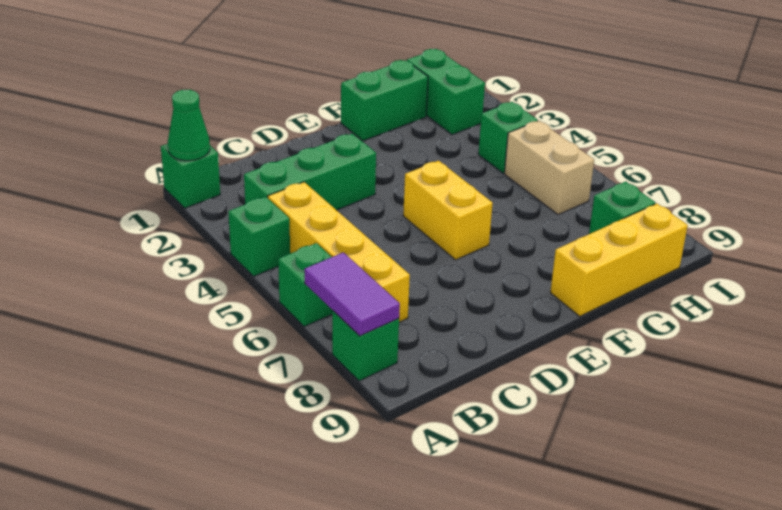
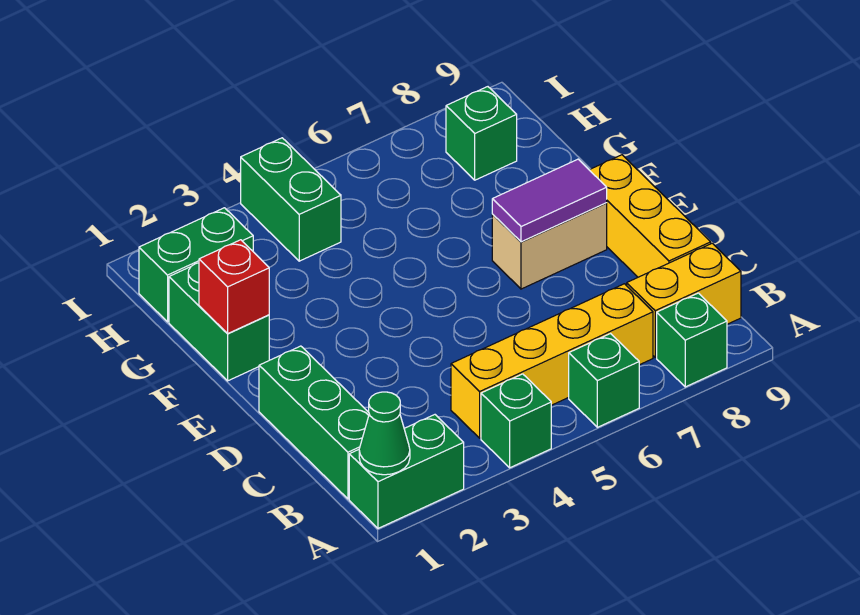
green 1x1 brick [161,144,220,208] -> green 1x2 brick [349,415,464,528]
purple 1x2 tile [304,252,400,336] -> purple 1x2 tile moved to [492,159,607,242]
green 1x3 brick [244,134,376,210] -> green 1x3 brick moved to [259,346,369,499]
yellow 1x2 brick [403,161,493,260] -> yellow 1x2 brick moved to [627,243,741,357]
none -> red 1x1 brick [199,240,269,334]
yellow 1x3 brick [550,204,688,316] -> yellow 1x3 brick moved to [590,155,711,277]
green 1x1 brick [478,102,538,173] -> green 1x2 brick [241,138,341,261]
tan 1x2 brick [504,121,594,215] -> tan 1x2 brick moved to [492,203,607,289]

